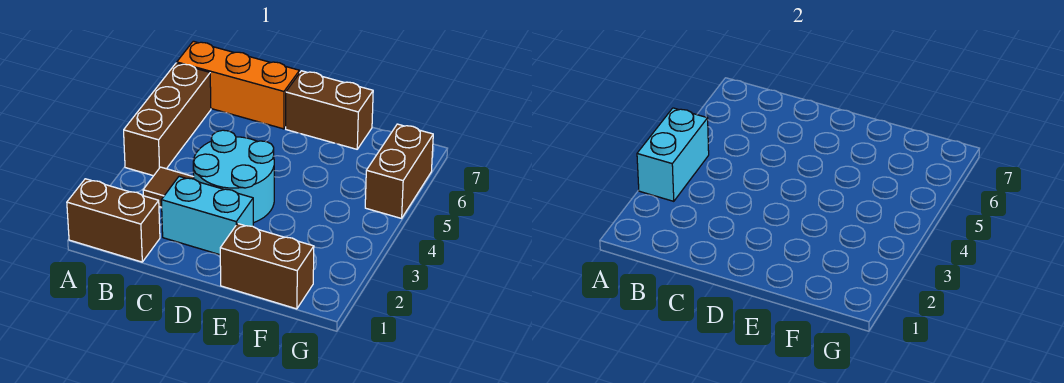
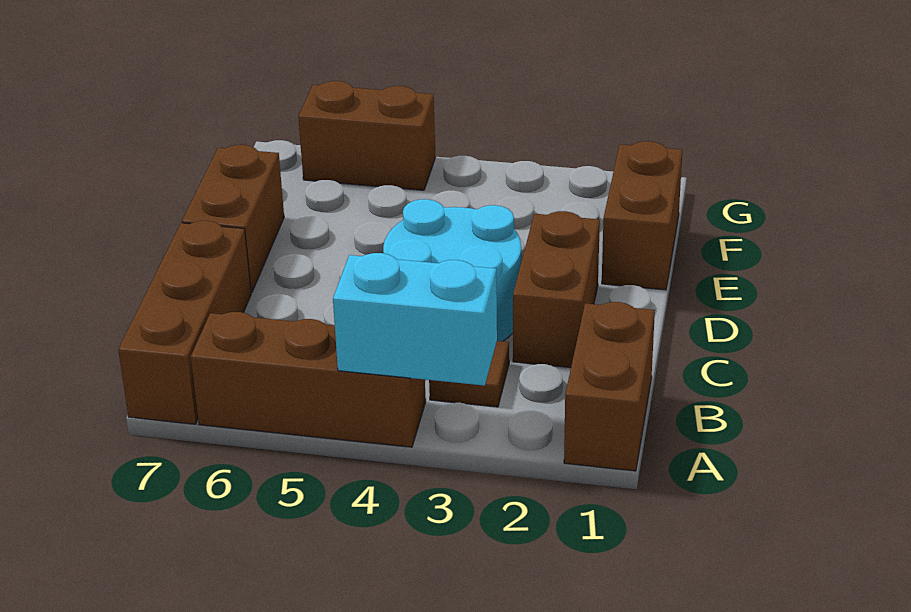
orange 1x3 brick [177,41,299,129] -> brown 1x3 brick [118,221,251,424]
cyan 1x2 brick [161,176,253,255] -> brown 1x2 brick [513,211,600,368]

